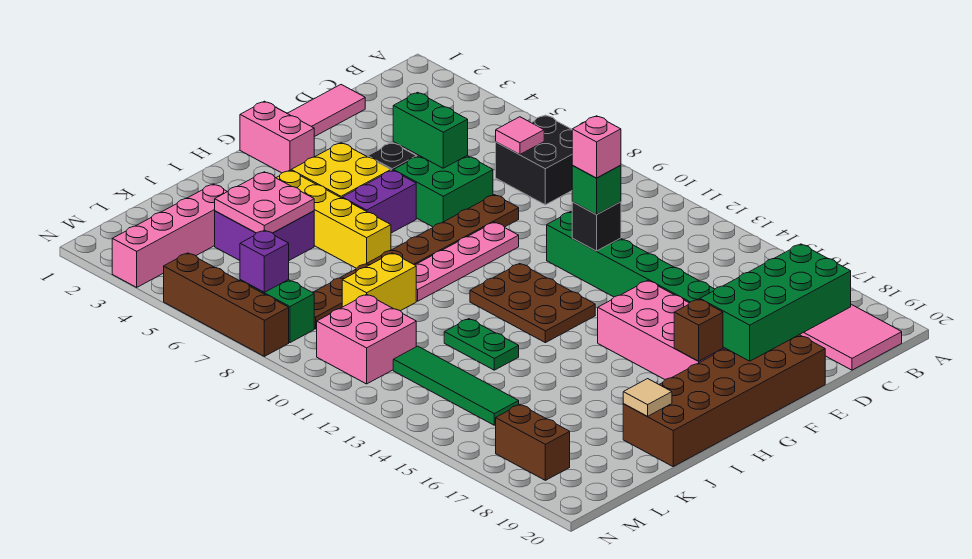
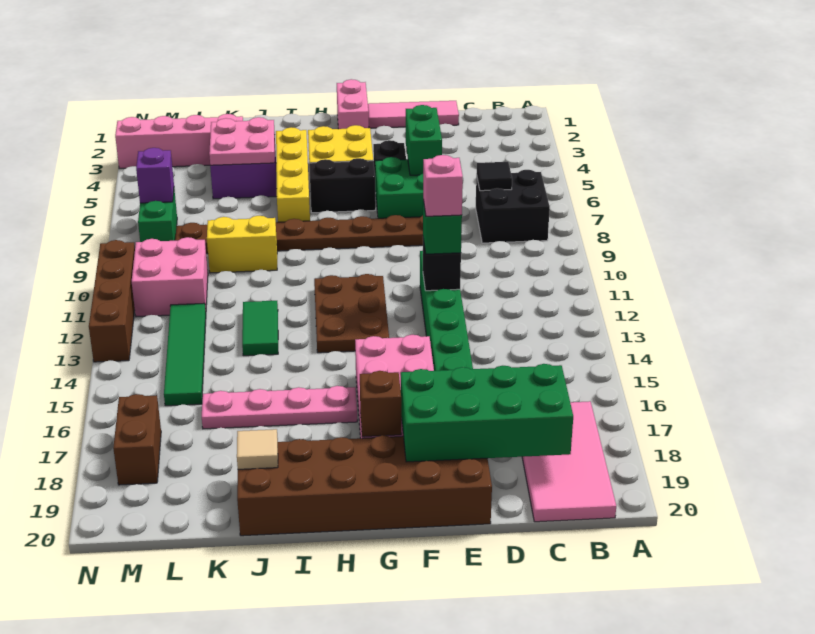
pink 1x1 tile [496,117,544,155] -> black 1x1 tile [476,162,512,191]
pink 1x4 plate [415,222,519,301] -> pink 1x4 plate moved to [202,386,357,429]
purple 1x2 brick [342,170,416,233] -> black 1x2 brick [309,158,376,213]
green 1x2 plate [444,319,519,370] -> green 1x2 tile [242,301,278,356]
brown 1x4 brick [164,253,289,356] -> brown 1x4 brick moved to [89,240,135,362]

